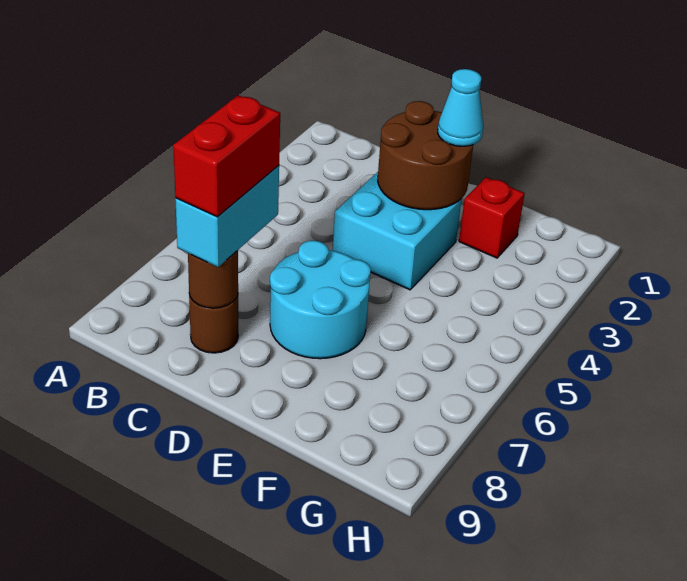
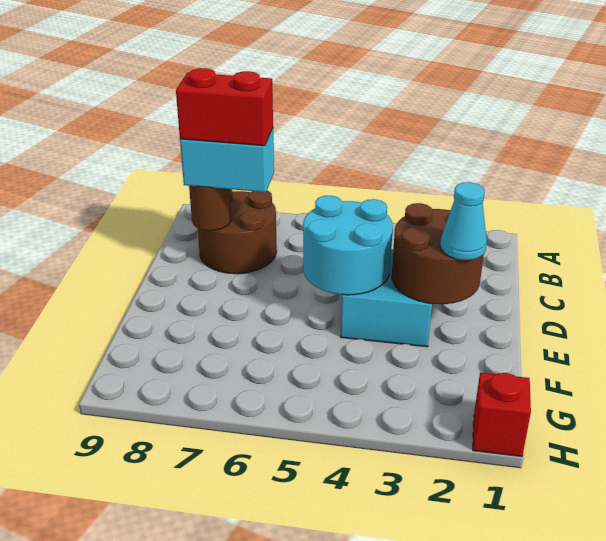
brown 1x1 round brick [189,295,238,353] -> brown 2x2 round brick [198,189,277,274]
cyan 2x2 round brick [270,241,371,359] -> cyan 2x2 round brick moved to [303,196,393,295]
red 1x1 brick [459,177,525,258] -> red 1x1 brick moved to [473,373,531,457]

